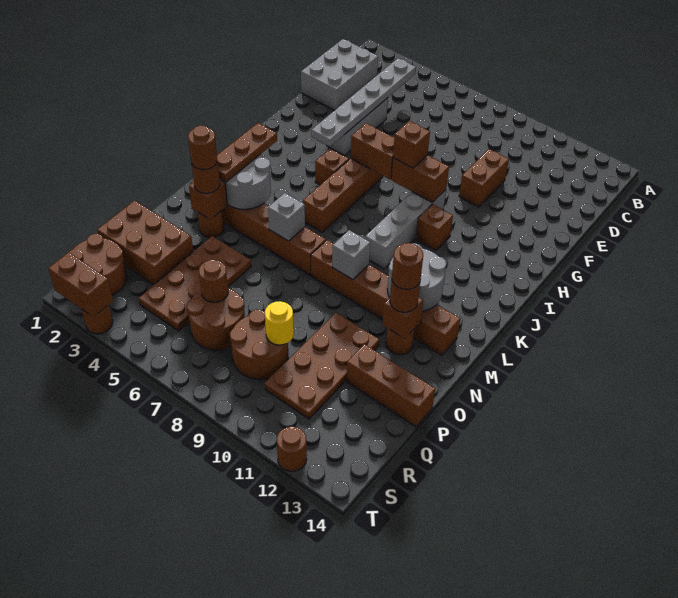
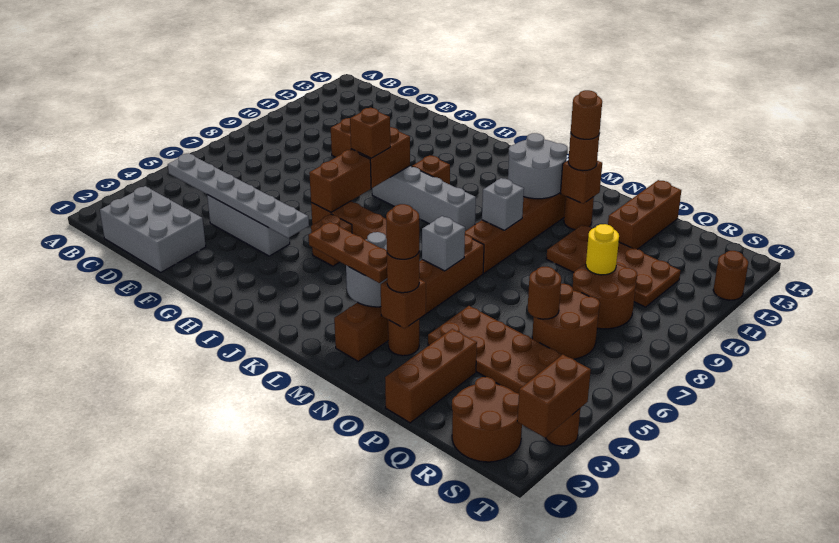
brown 2x3 brick [97,201,193,285] -> brown 1x3 brick [385,329,477,423]

